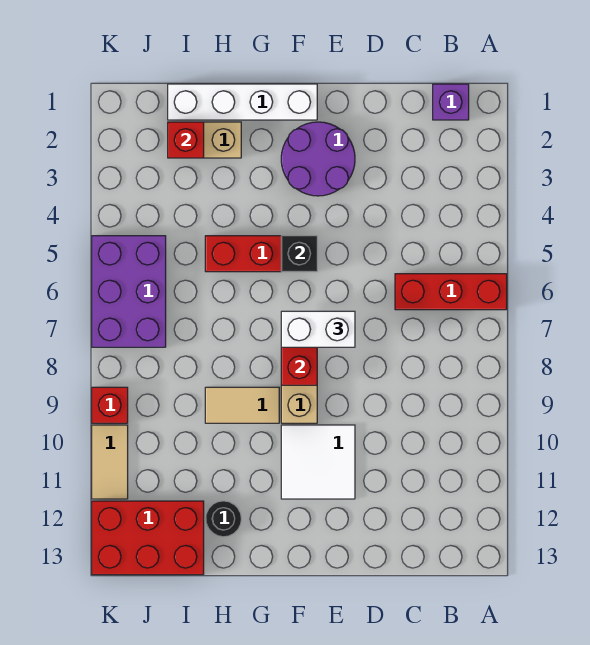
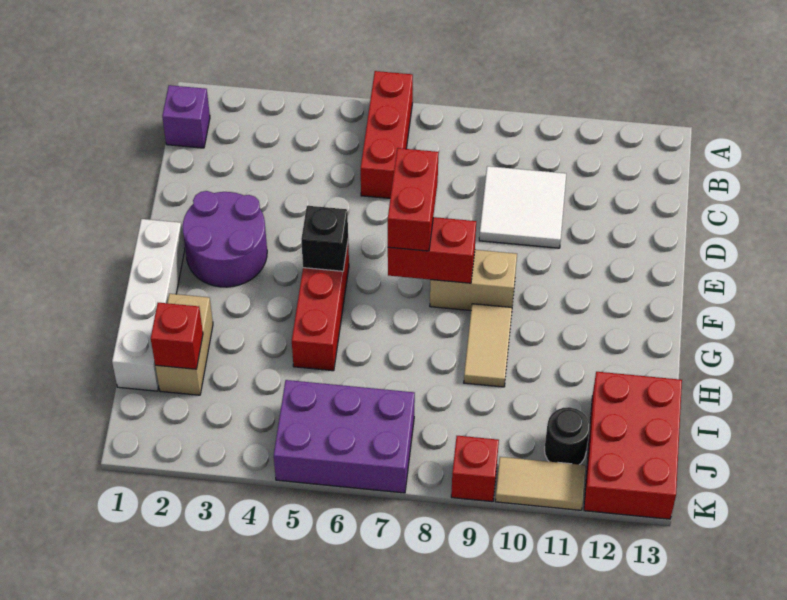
white 1x2 brick [281,311,355,347] -> red 1x2 brick [388,148,438,251]
white 2x2 tile [281,425,355,499] -> white 2x2 tile moved to [479,166,566,248]
black 1x1 round brick [205,501,241,537] -> black 1x1 round brick moved to [545,407,590,465]

